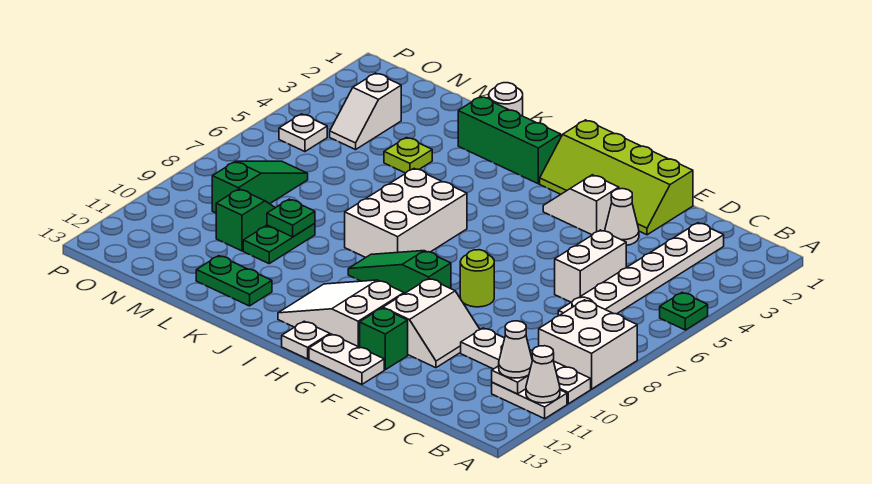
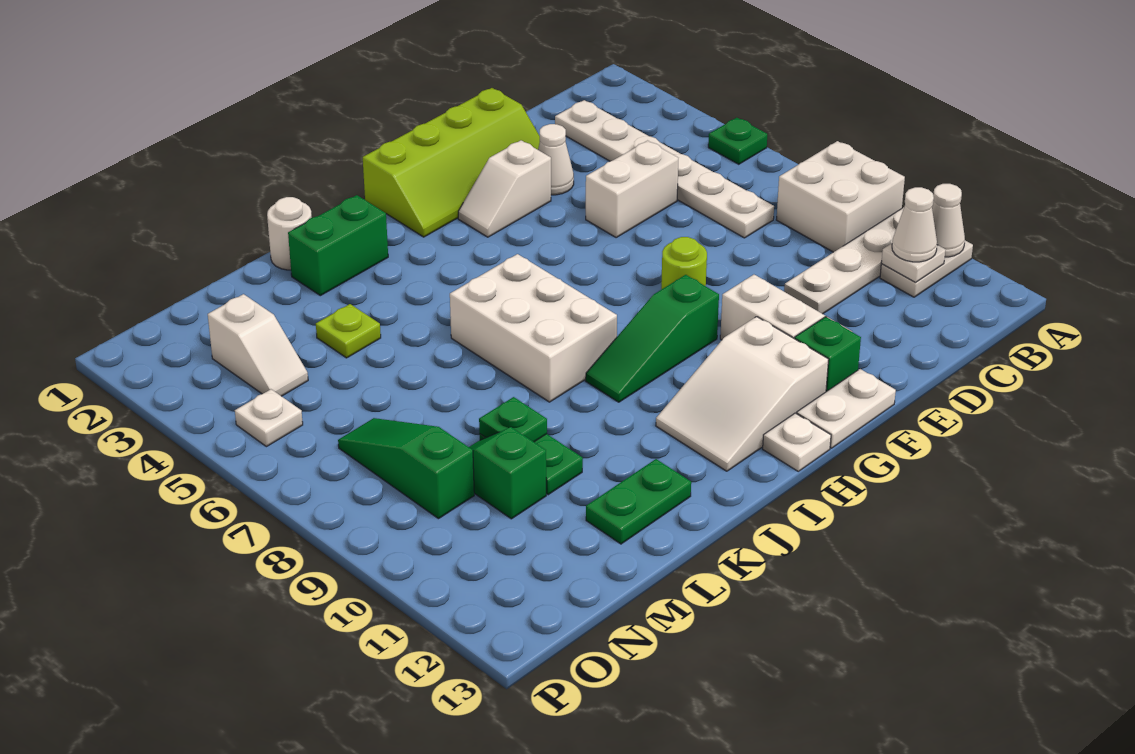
white 1x2 brick [555,230,626,302] -> white 1x2 brick turned to [586,141,678,237]
green 1x3 brick [458,97,561,184] -> green 1x2 brick [288,195,388,296]

